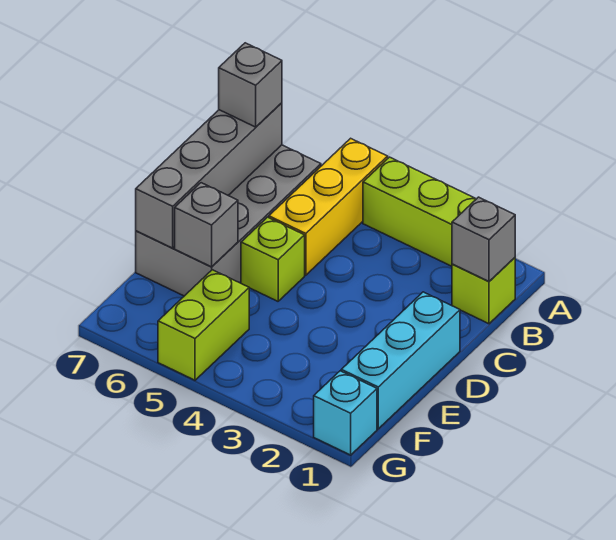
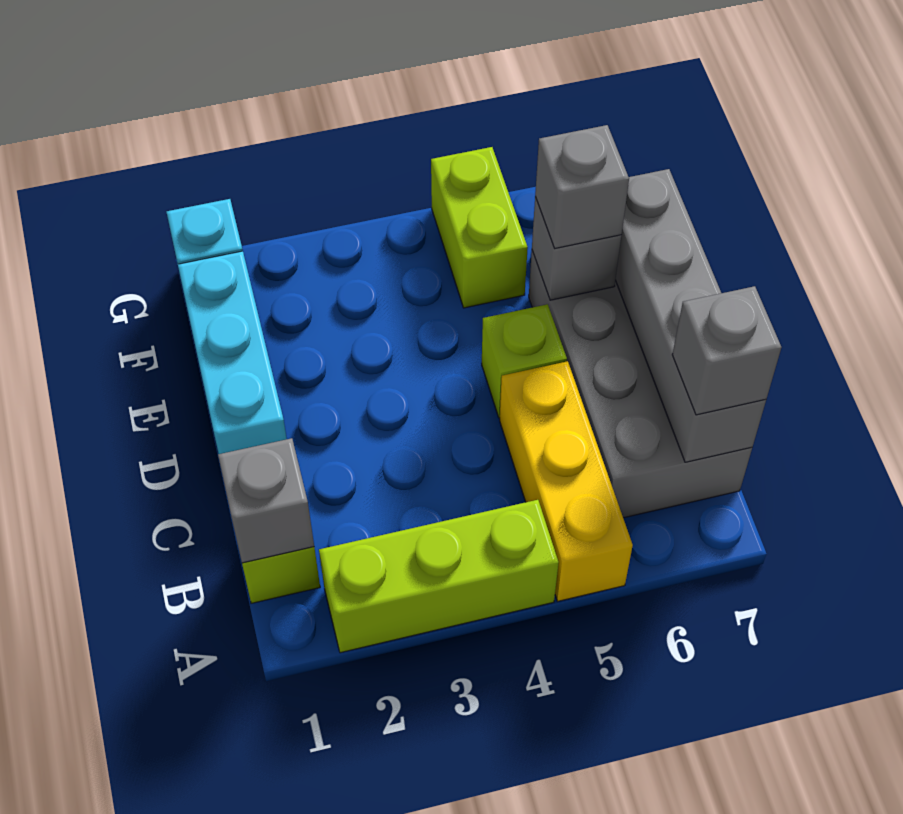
none -> grey 1x1 brick [535,125,629,248]

